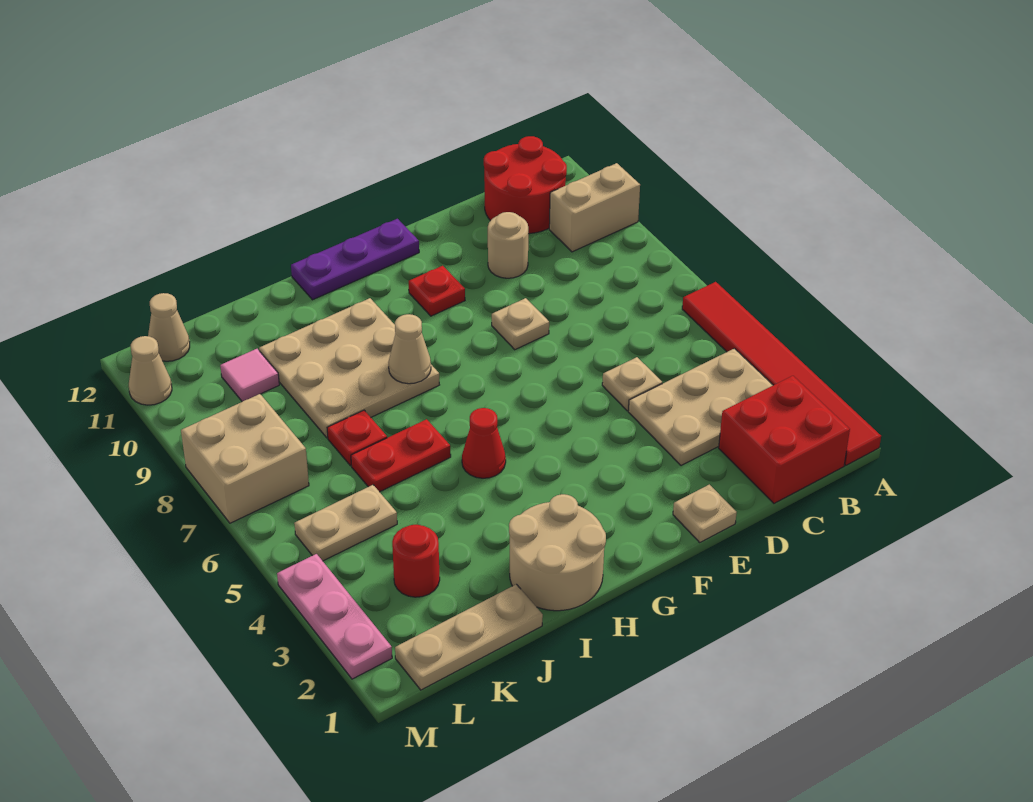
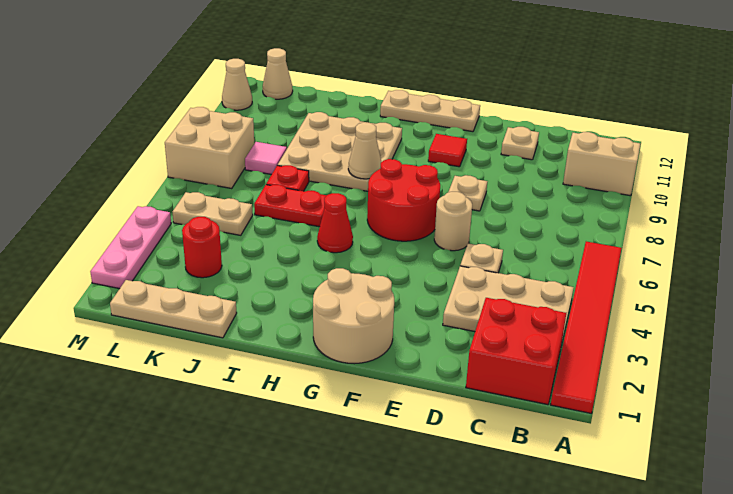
red 2x2 round brick [484,136,567,234] -> red 2x2 round brick moved to [367,159,440,241]
tan 1x1 round brick [488,212,528,278] -> tan 1x1 round brick moved to [434,192,472,251]
tan 1x1 plate [673,484,737,543] -> tan 1x1 plate moved to [501,127,539,160]
red 1x1 plate [409,266,465,316] -> red 1x1 tile [428,134,467,167]
purple 1x3 plate [291,219,419,300] -> tan 1x3 plate [380,90,480,132]
tan 2x2 round brick [509,494,606,611] -> tan 2x2 round brick moved to [313,268,394,364]
pink 1x1 tile [220,349,279,401] -> pink 1x1 tile moved to [245,142,287,175]

